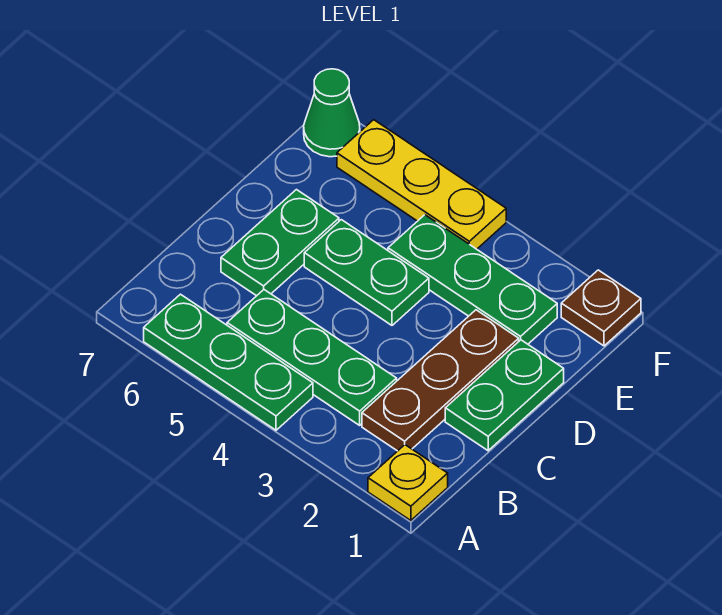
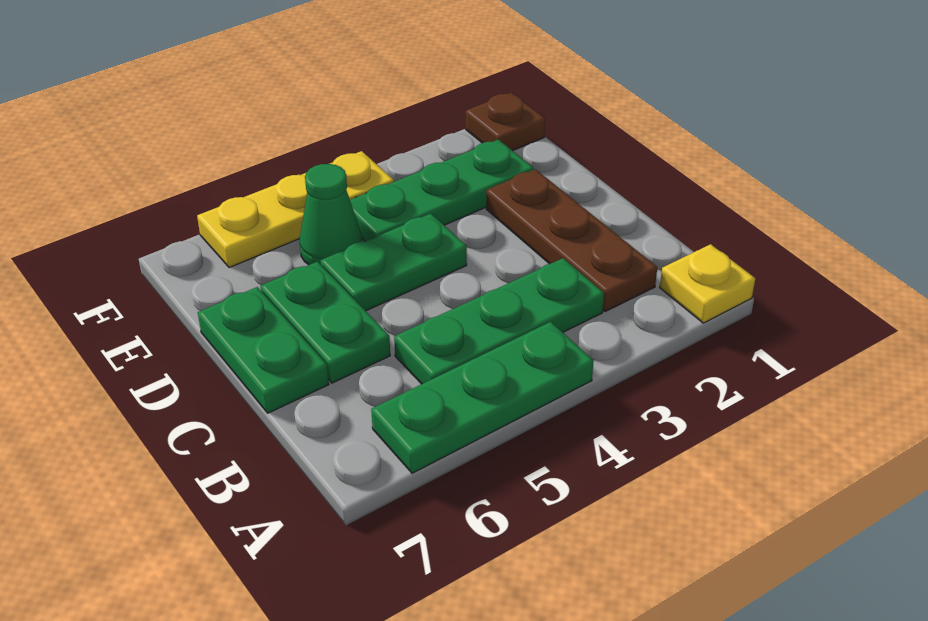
green 1x2 plate [445,340,564,451] -> green 1x2 plate moved to [198,287,329,413]
green 1x1 cone [304,69,360,157] -> green 1x1 cone moved to [299,164,362,265]

